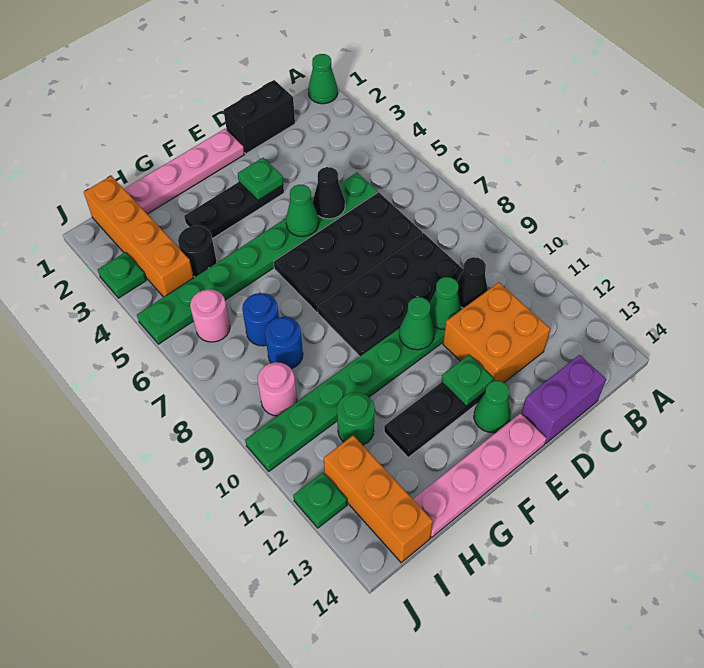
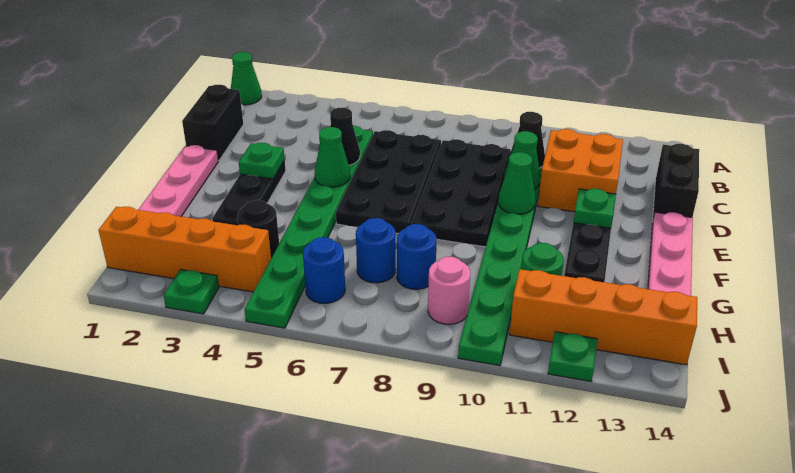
purple 1x2 brick [521,355,606,444] -> black 1x2 brick [653,144,699,218]
green 1x1 cone [474,381,511,433] -> none
pink 1x1 round brick [190,289,230,342] -> blue 1x1 round brick [303,237,345,304]
orange 1x3 brick [324,436,433,563] -> orange 1x4 brick [509,269,697,365]

